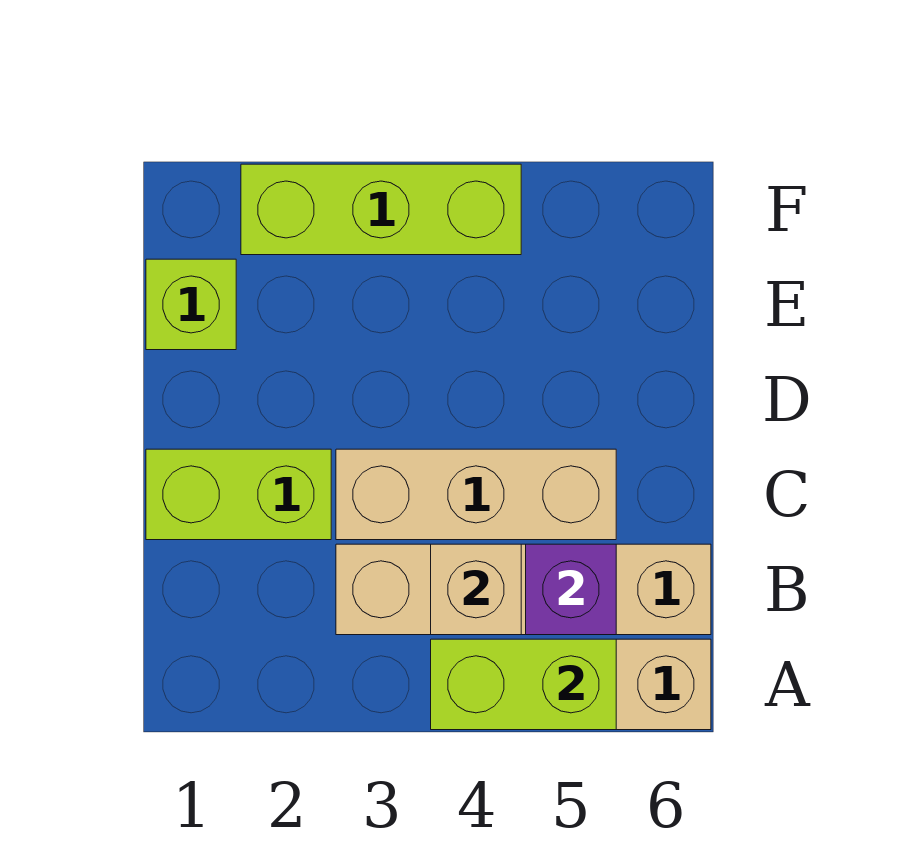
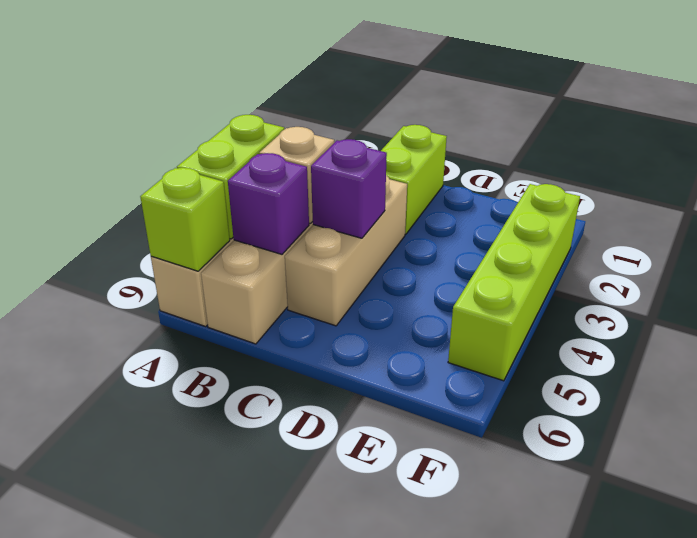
none -> purple 1x1 brick [311,139,387,238]
lime 1x1 brick [146,259,236,350] -> lime 1x1 brick moved to [140,168,230,271]
lime 1x3 brick [241,164,521,255] -> lime 1x4 brick [448,184,580,381]

